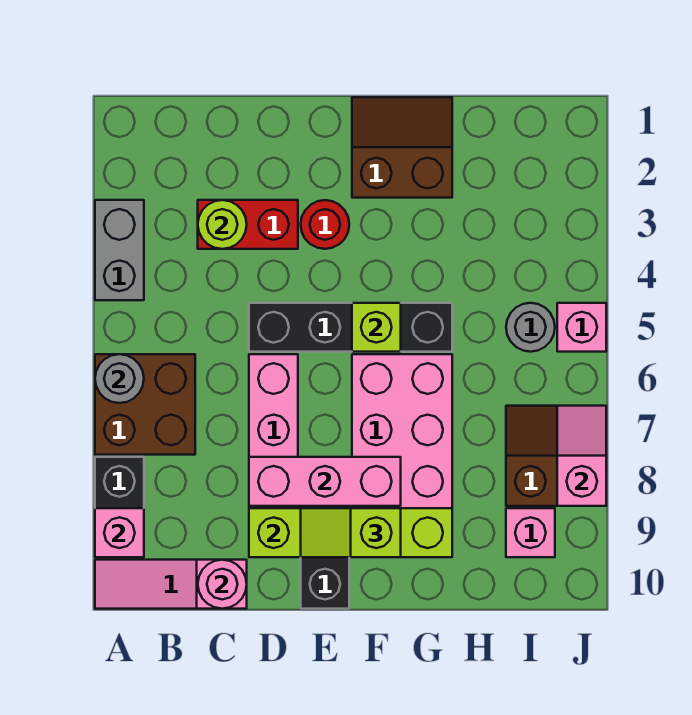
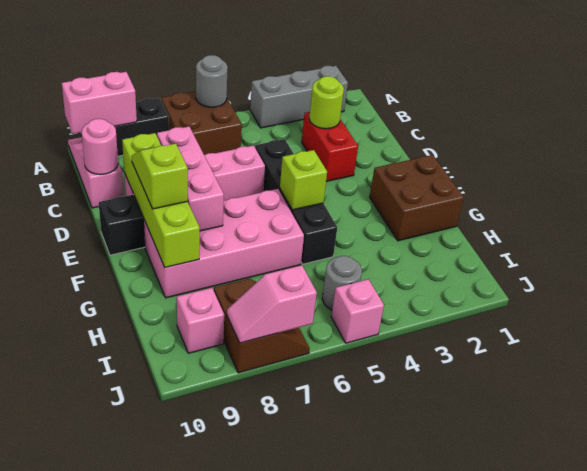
grey 1x2 brick [95,200,144,300] -> grey 1x3 brick [250,66,348,128]
pink 1x1 brick [95,508,144,557] -> pink 1x2 brick [62,72,137,134]
red 1x1 round brick [301,200,349,249] -> none
brown 2x2 slope [352,97,452,198] -> brown 2x2 brick [370,155,464,241]
pink 1x2 slope [557,406,606,506] -> pink 1x2 slope turned to [227,265,317,343]

